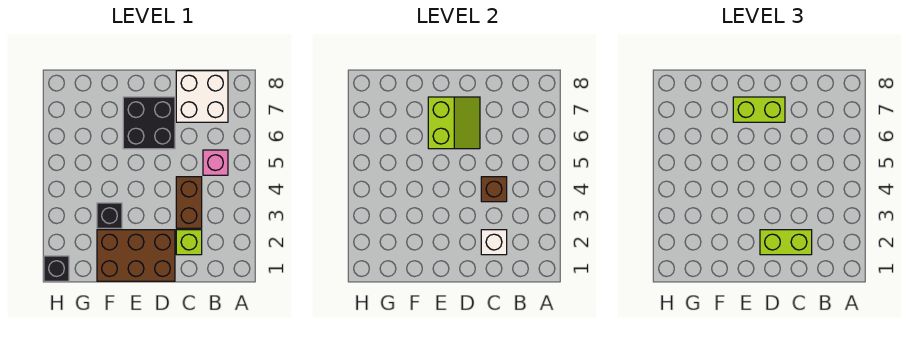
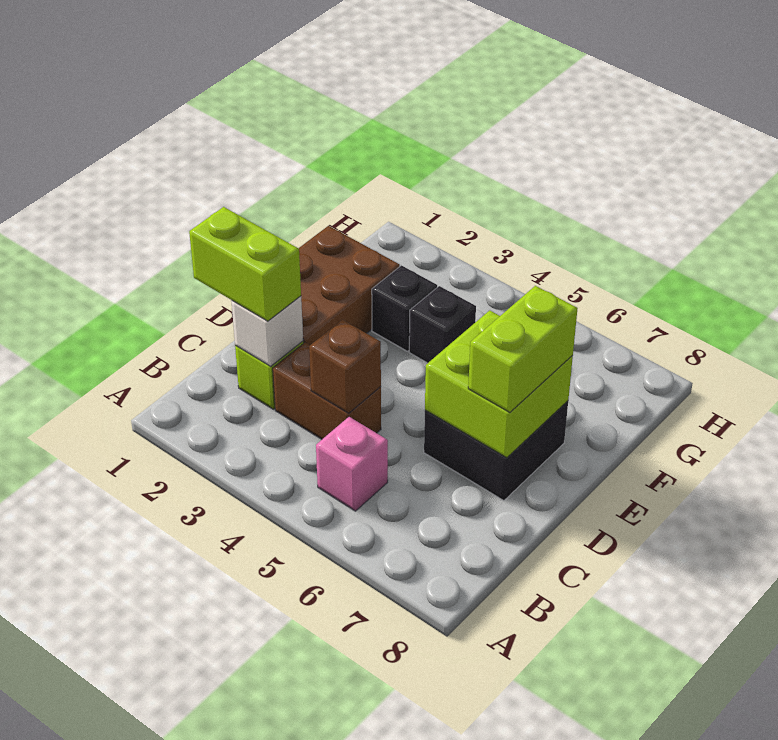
white 2x2 brick [176,71,228,122] -> none
lime 1x2 brick [760,230,812,255] -> lime 1x2 brick turned to [189,207,301,321]
lime 2x2 slope [428,97,480,149] -> lime 2x2 brick [425,310,573,458]
black 1x1 brick [44,256,69,281] -> black 1x1 brick moved to [409,286,476,363]

